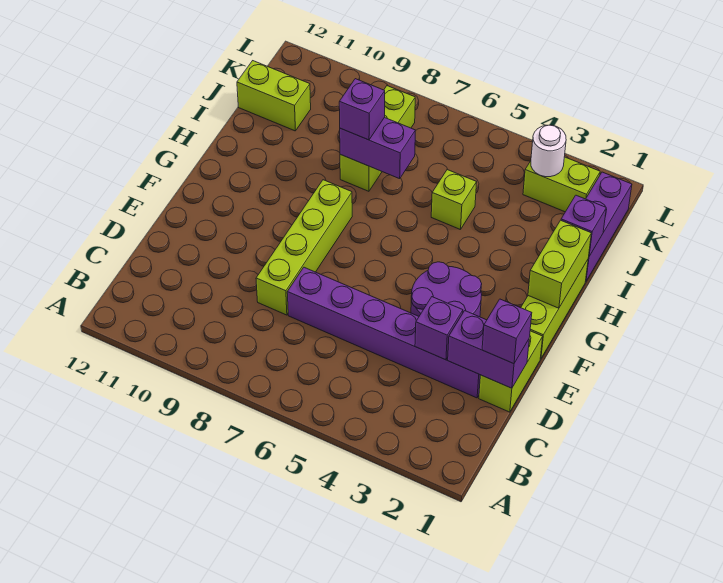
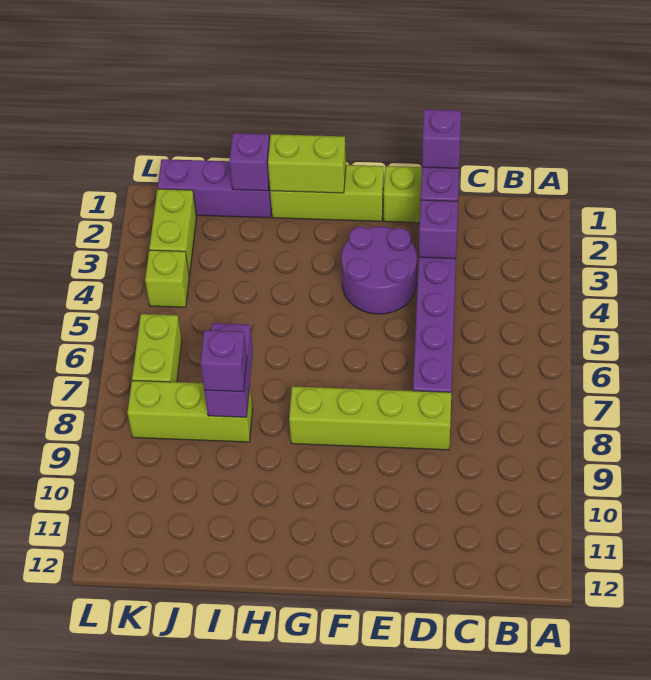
lime 1x1 brick [431,169,477,230] -> lime 1x1 brick moved to [145,250,189,307]
lime 1x2 brick [237,61,311,131] -> lime 1x2 brick moved to [132,314,182,382]
white 1x1 round brick [531,125,566,177] -> none

